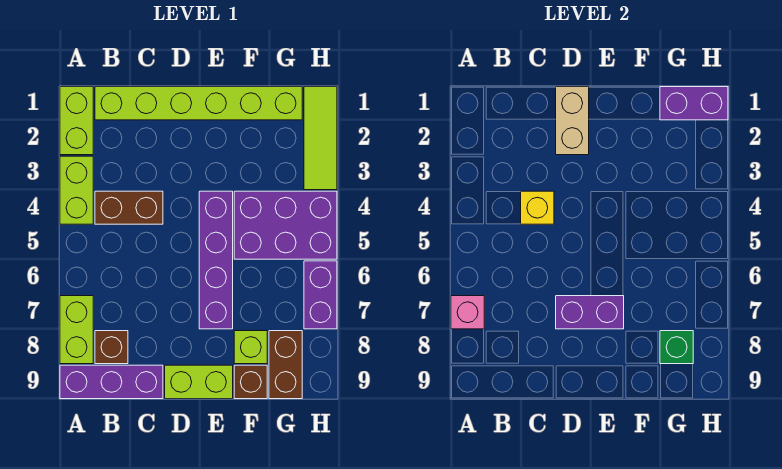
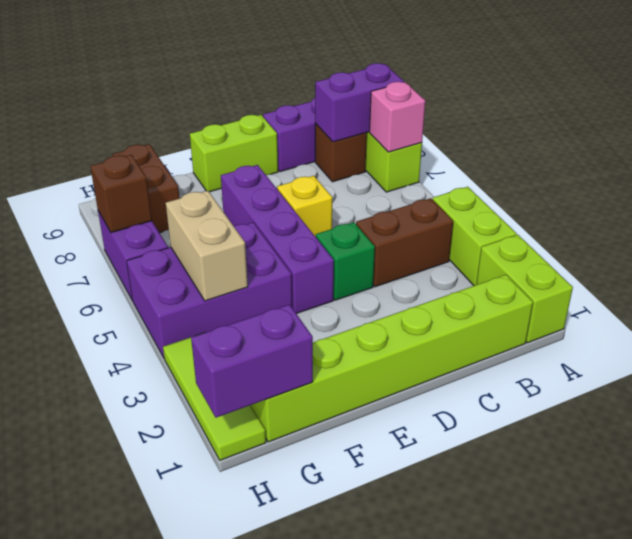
yellow 1x1 brick [521,191,554,224] -> yellow 1x1 brick moved to [277,176,332,237]
tan 1x2 brick [556,87,589,155] -> tan 1x2 brick moved to [166,191,248,301]
purple 1x2 brick [556,296,624,329] -> purple 1x2 brick moved to [315,63,404,142]
lime 1x1 brick [234,331,267,364] -> none
brown 1x1 brick [234,365,267,399] -> brown 1x1 brick moved to [90,155,152,233]
green 1x1 brick [660,331,693,364] -> green 1x1 brick moved to [316,222,375,300]

